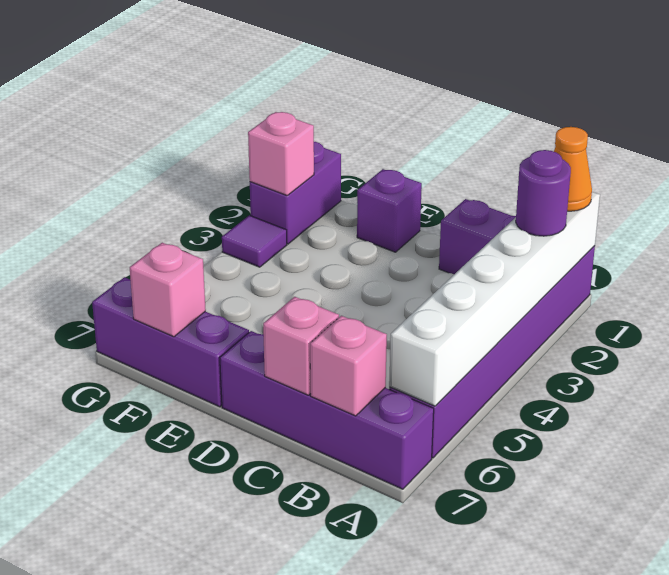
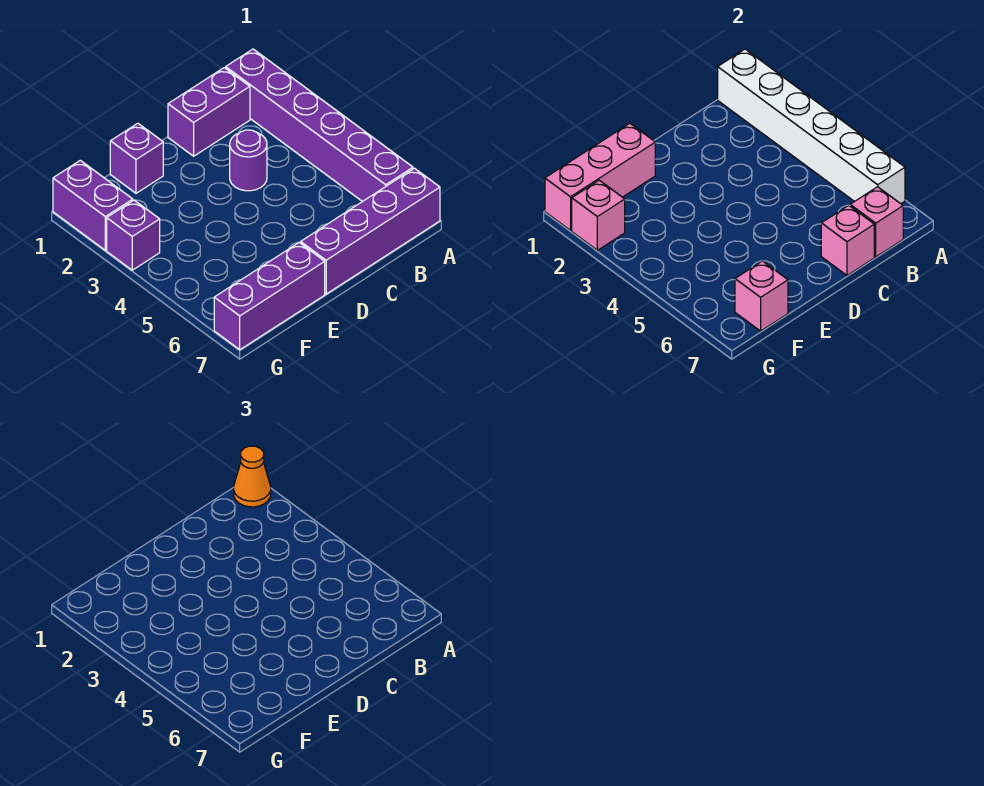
purple 1x1 round brick [516,150,571,236] -> purple 1x1 round brick moved to [230,130,267,191]
none -> pink 1x3 brick [545,123,655,230]
purple 1x1 tile [222,215,287,267] -> purple 1x1 brick [107,200,160,270]

